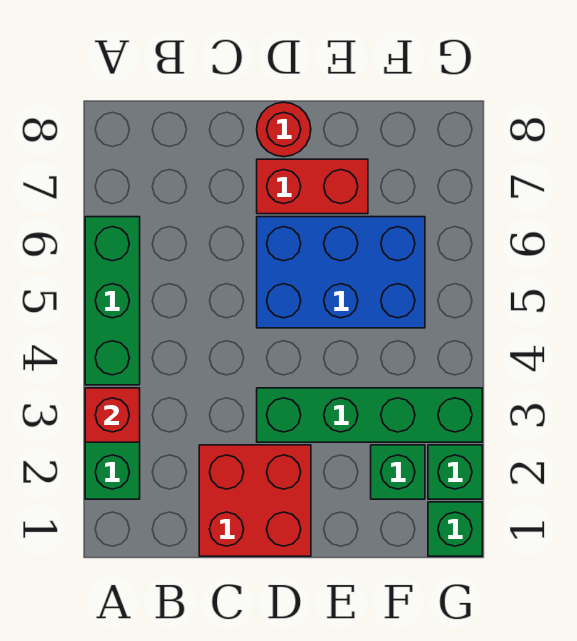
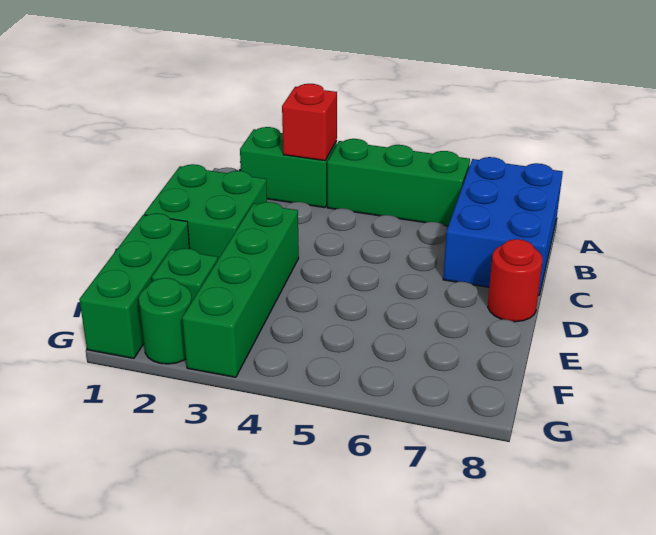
red 2x2 brick [199,445,311,556] -> green 2x2 brick [144,164,267,259]
blue 2x3 brick [257,217,425,328] -> blue 2x3 brick moved to [443,157,563,295]
red 1x2 brick [257,159,368,214] -> none
green 1x1 brick [428,502,482,556] -> green 1x3 brick [79,213,190,358]
green 1x1 brick [428,445,482,499] -> green 1x1 round brick [139,278,192,364]

